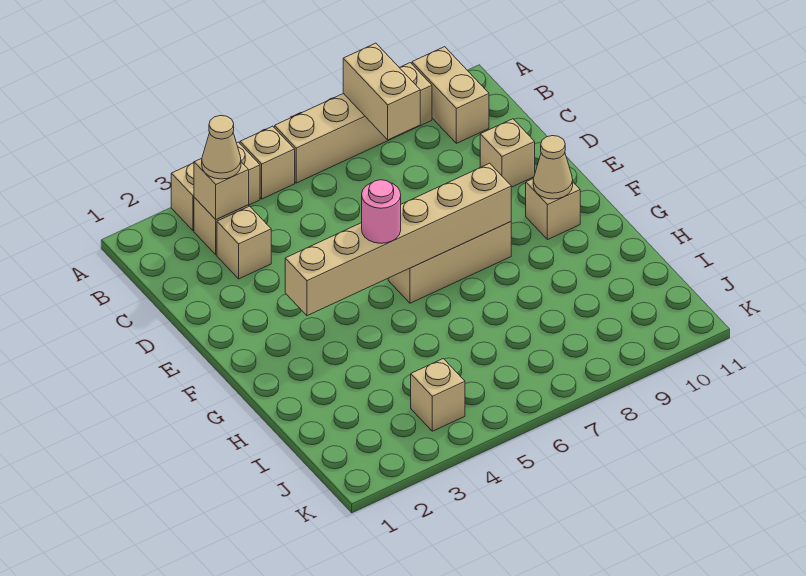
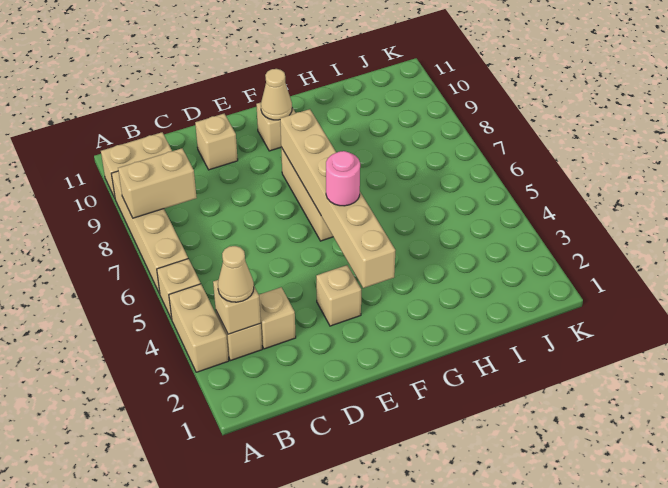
tan 1x1 brick [411,359,465,431] -> tan 1x1 brick moved to [316,265,361,326]

